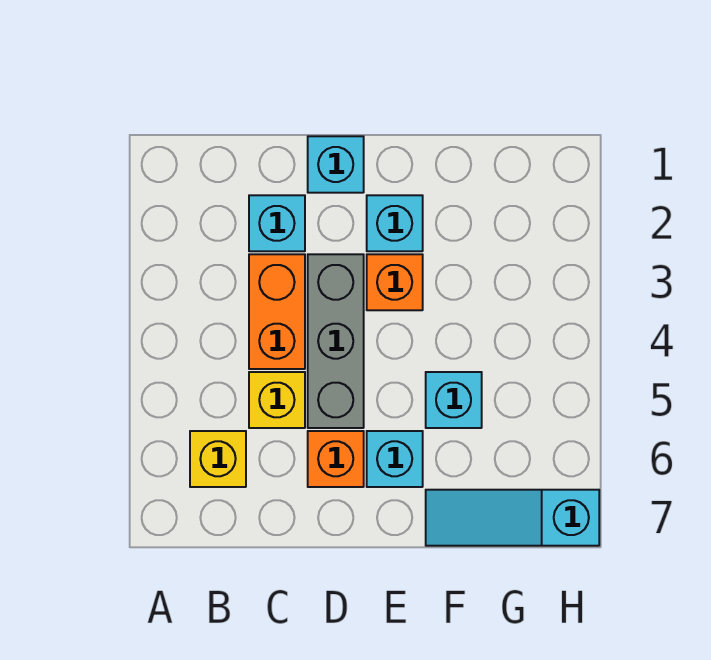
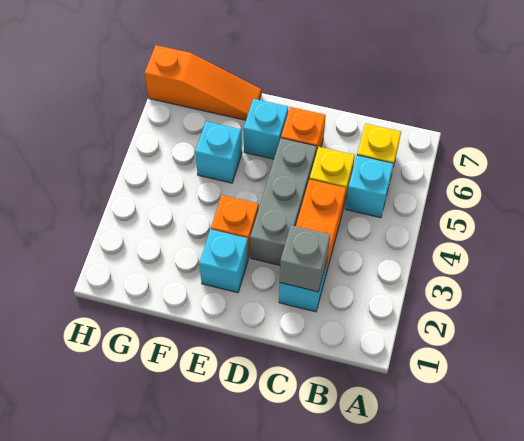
none -> grey 1x1 brick [280,225,330,292]
cyan 1x1 brick [308,136,364,193] -> cyan 1x1 brick moved to [345,155,393,218]
cyan 1x3 slope [426,490,599,546] -> orange 1x3 slope [145,45,261,120]

